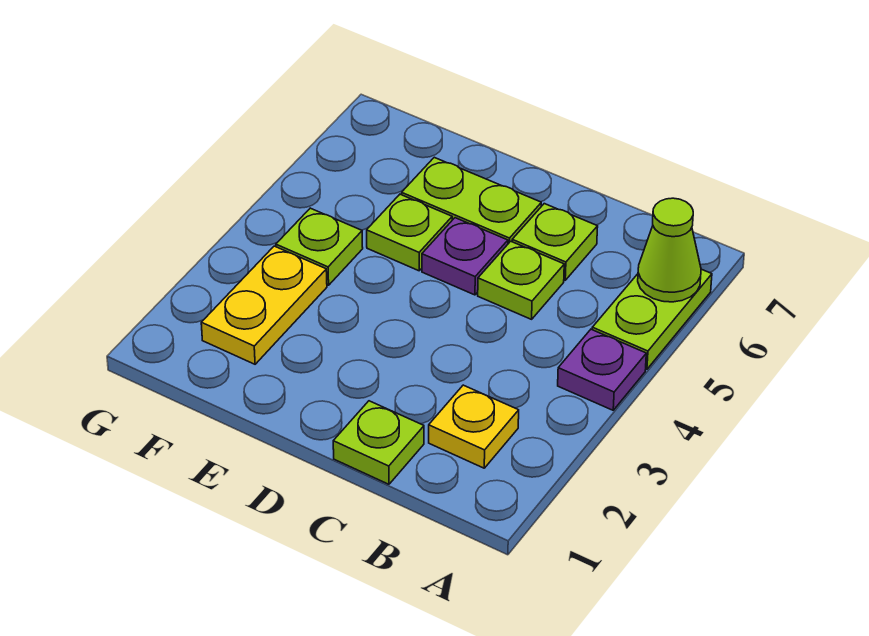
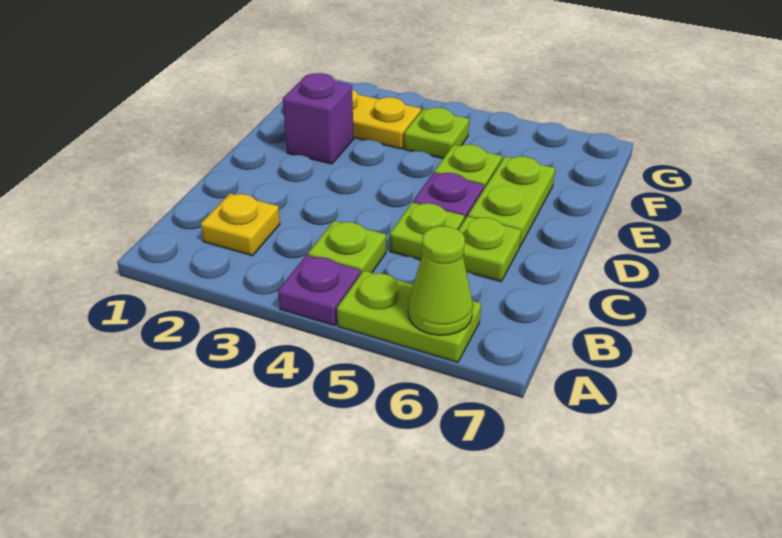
lime 1x1 plate [333,401,424,484] -> lime 1x1 plate moved to [308,221,386,273]
none -> purple 1x1 brick [283,73,354,164]

